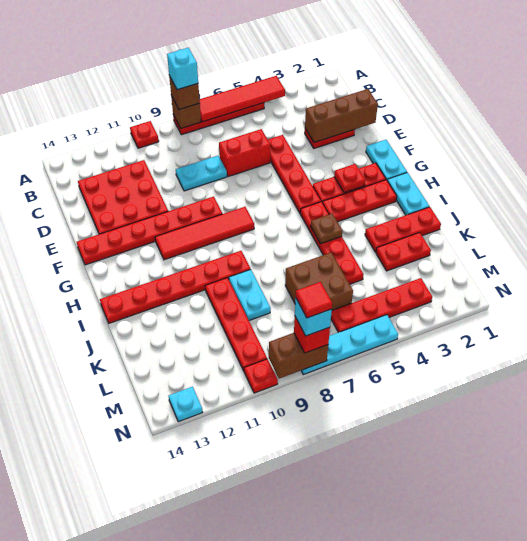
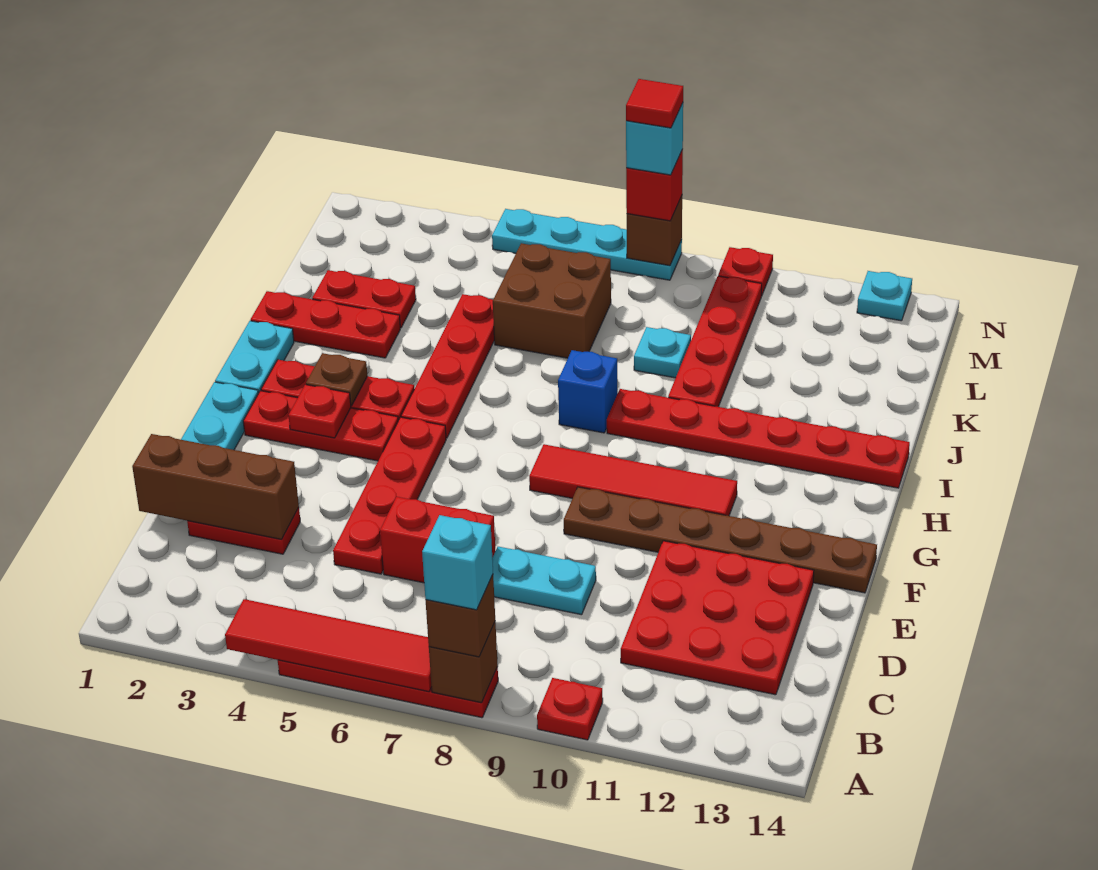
red 1x6 plate [77,197,222,265] -> brown 1x6 plate [564,487,877,593]
brown 1x1 plate [311,214,342,244] -> brown 1x1 plate moved to [306,353,367,406]
none -> blue 1x1 brick [558,350,618,433]
cyan 1x2 plate [229,270,271,320] -> cyan 1x1 plate [634,327,691,378]
red 1x4 plate [331,278,432,333] -> none
brown 1x2 brick [269,333,328,379] -> brown 1x1 brick [627,196,682,266]

